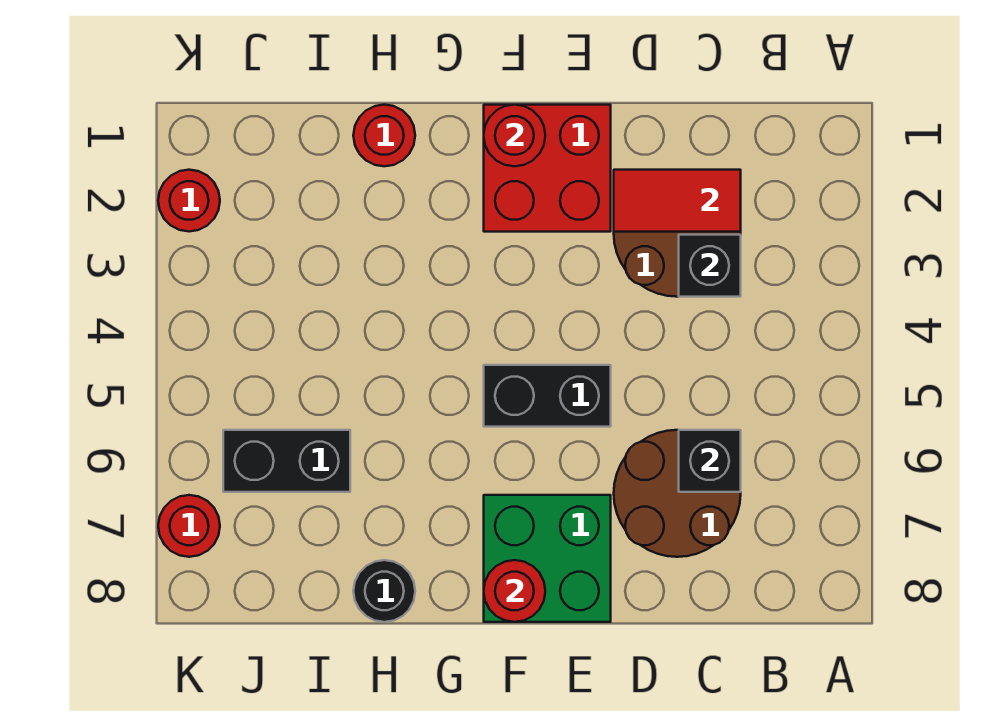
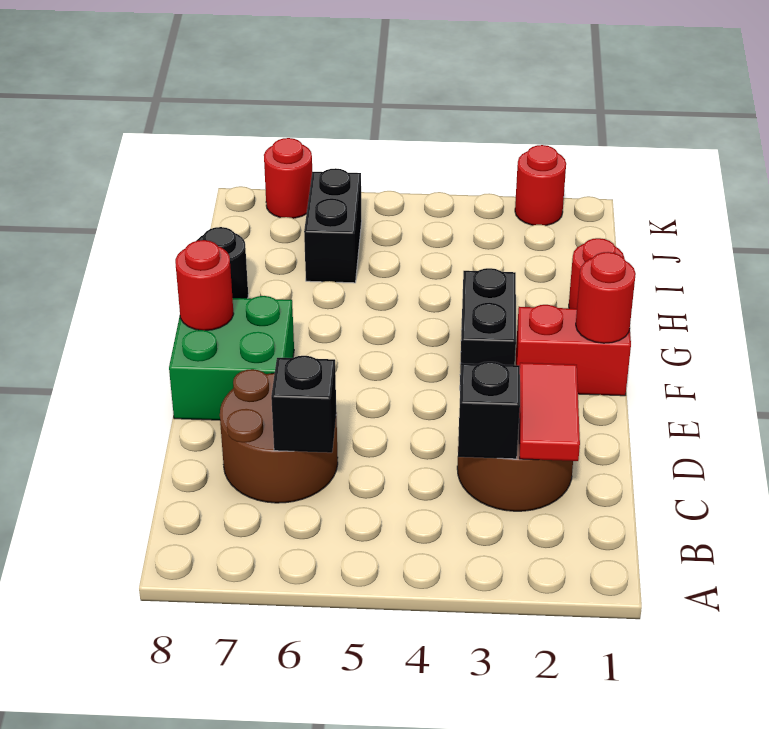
red 2x2 brick [484,105,611,232] -> red 1x2 brick [516,305,631,396]
black 1x2 brick [484,365,611,427] -> black 1x2 brick moved to [460,268,516,379]

